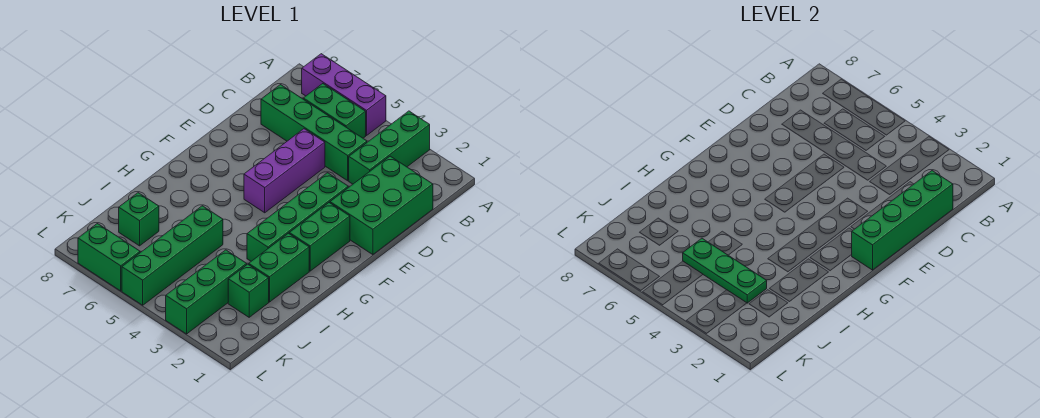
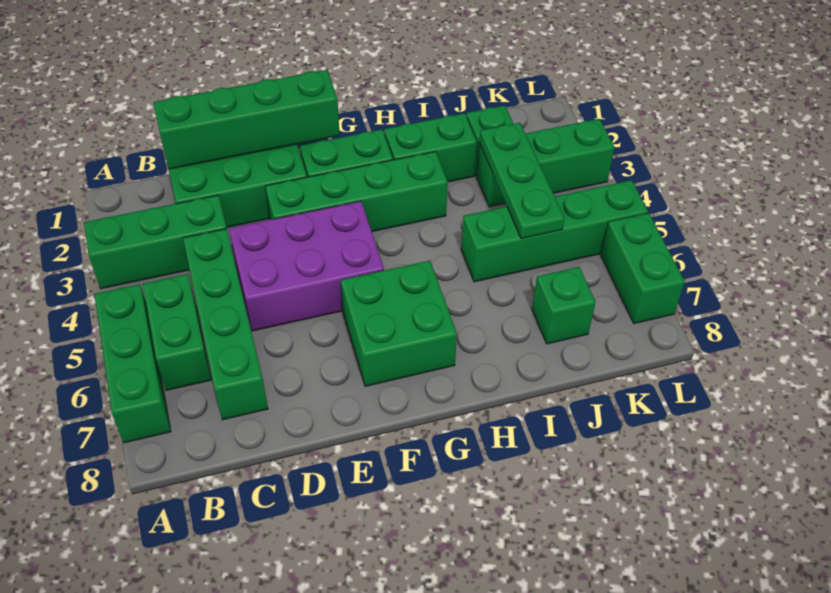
purple 1x3 brick [302,54,386,136] -> green 1x3 brick [94,284,171,443]
purple 1x3 brick [244,129,325,213] -> purple 2x3 brick [229,201,384,331]
none -> green 2x2 brick [341,261,457,386]

